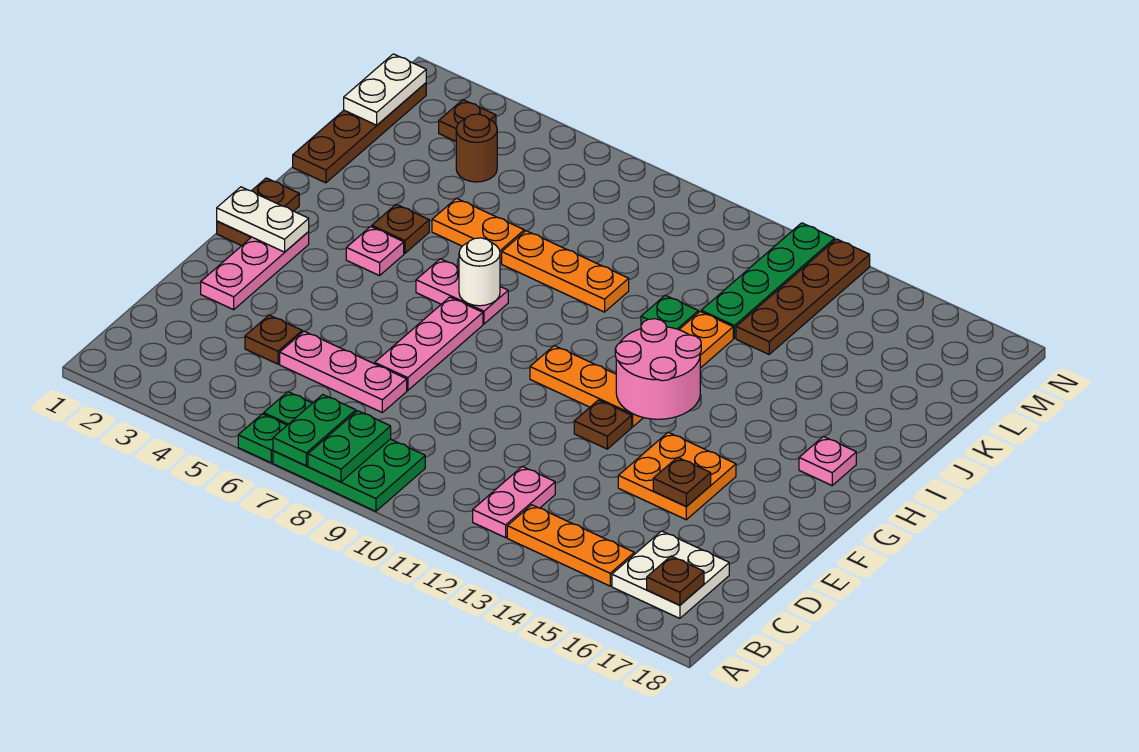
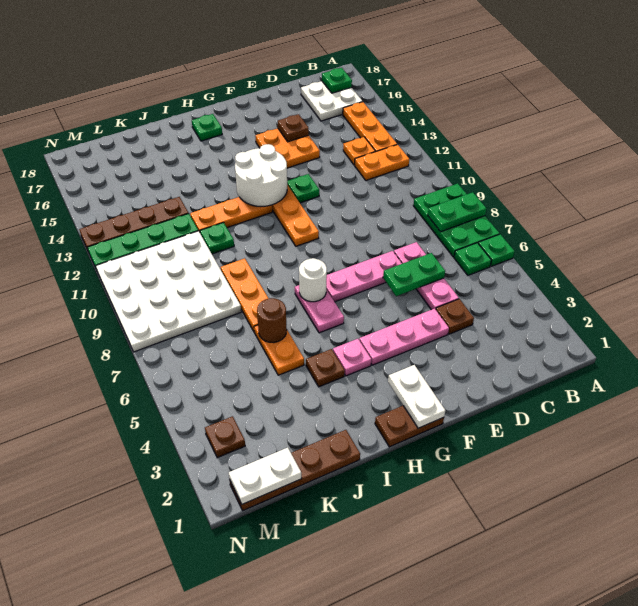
green 1x2 plate [273,395,356,466] -> green 1x2 plate moved to [383,253,445,296]
pink 1x2 plate [473,466,555,538] -> orange 1x2 plate [355,145,409,180]
brown 1x1 plate [647,556,704,605] -> green 1x1 plate [322,68,352,93]
none -> orange 1x1 plate [343,137,375,165]
pink 1x3 plate [201,232,309,310] -> pink 1x3 plate moved to [359,309,449,365]
brown 1x1 plate [574,400,632,449] -> green 1x1 plate [287,174,319,203]
pink 2x2 round brick [615,319,701,419] -> white 2x2 round brick [235,144,287,206]
pink 1x1 plate [799,437,856,485] -> green 1x1 plate [192,114,222,141]
none -> white 4x4 plate [96,231,241,352]
brown 1x1 round brick [456,114,497,182] -> brown 1x1 round brick moved to [257,298,287,343]

